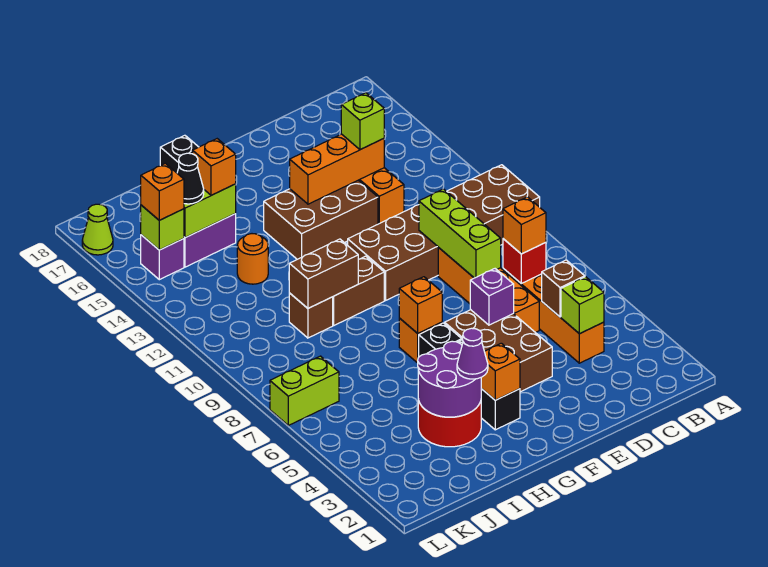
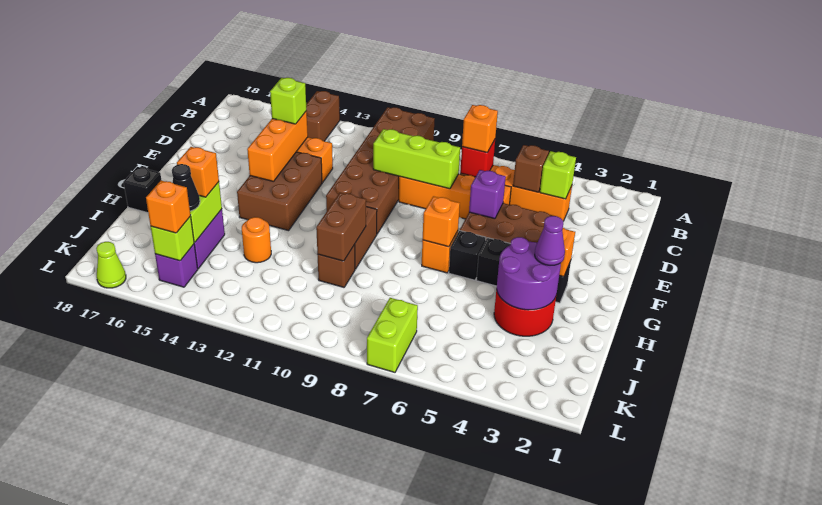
none -> brown 1x2 brick [306,91,340,141]

